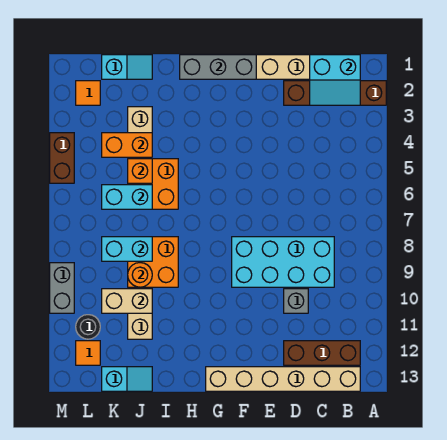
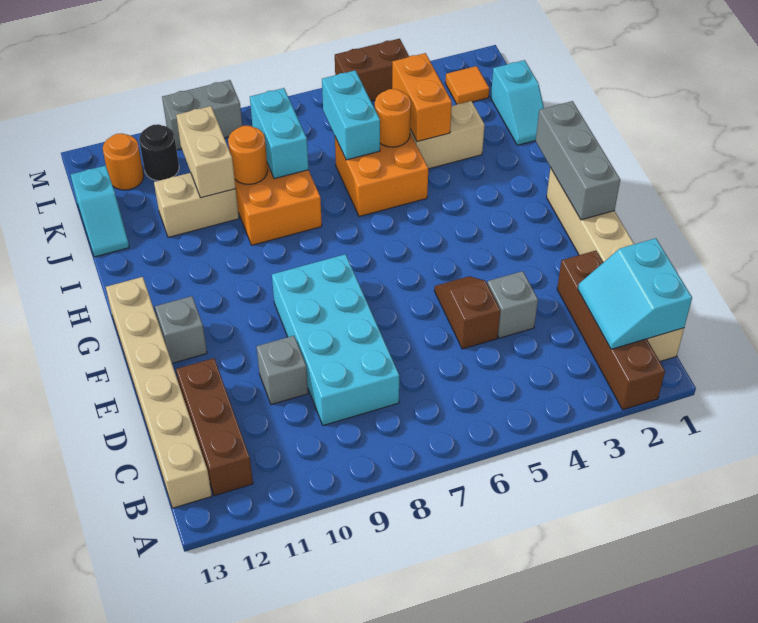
none -> grey 1x1 brick [487,271,538,338]
none -> brown 1x2 slope [434,276,500,349]
none -> grey 1x1 brick [155,296,207,363]
orange 1x1 brick [128,159,152,183] -> orange 1x1 round brick [375,89,411,147]
orange 1x1 tile [76,341,100,365] -> orange 1x1 round brick [103,133,144,190]

